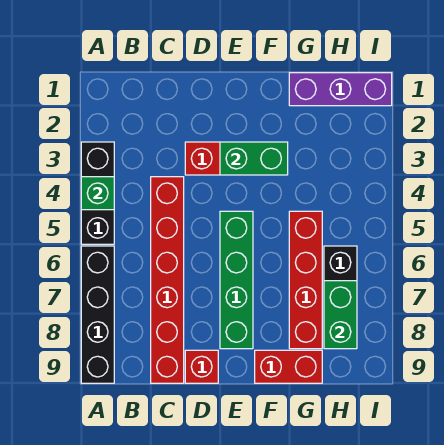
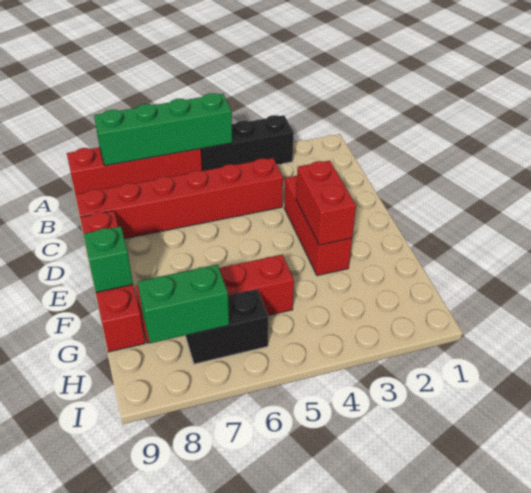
green 1x1 brick [81,177,114,210] -> green 1x1 brick moved to [83,226,133,292]
black 1x4 brick [81,246,114,383] -> red 1x4 brick [67,147,202,194]
green 1x2 brick [220,142,288,175] -> red 1x2 brick [296,161,356,245]
green 1x4 brick [220,211,253,349] -> green 1x4 brick moved to [94,93,232,166]
purple 1x3 brick [289,73,392,106] -> none

